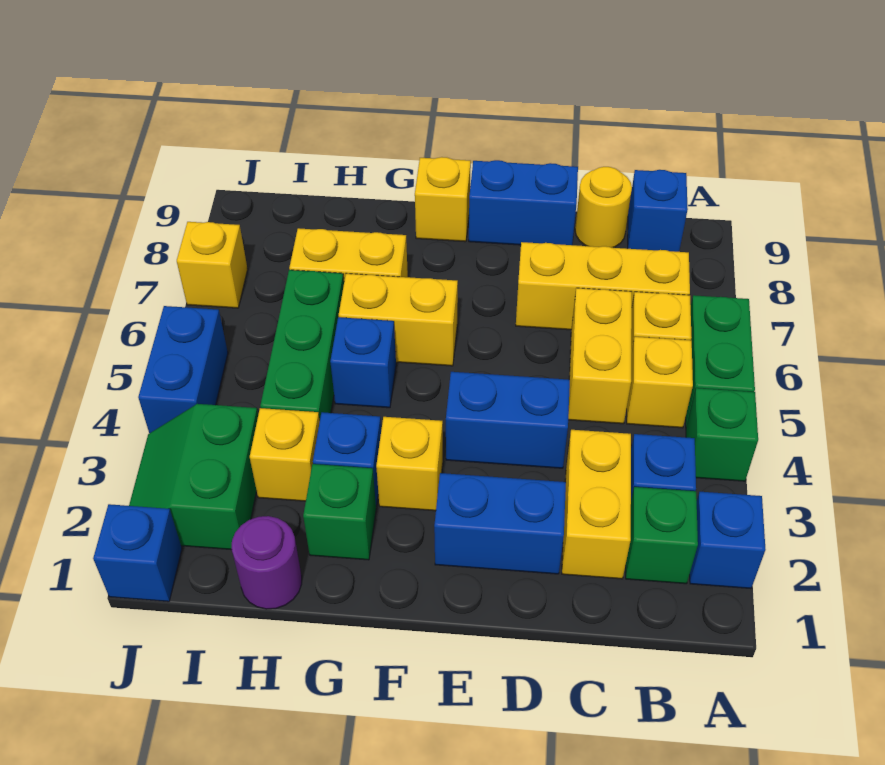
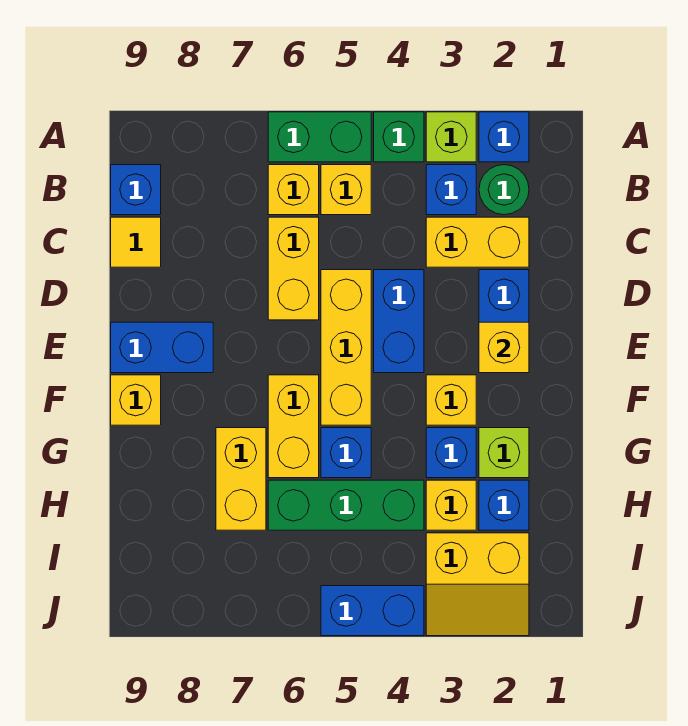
none -> lime 1x1 brick [426,112,476,162]
green 1x1 brick [626,487,698,584] -> green 1x1 round brick [479,165,529,215]
yellow 1x3 brick [516,242,690,330] -> yellow 1x3 brick moved to [321,270,371,425]
yellow 1x2 brick [568,288,632,424] -> yellow 1x2 brick turned to [268,217,319,320]
yellow 1x1 round brick [575,167,632,248] -> yellow 1x1 tile [111,217,161,267]
blue 1x2 brick [469,160,578,245] -> blue 1x2 brick turned to [111,322,213,373]
green 1x1 brick [303,464,376,560] -> lime 1x1 brick [479,428,529,478]
purple 1x1 round brick [232,516,302,609] -> none
green 2x2 slope [129,404,258,550] -> yellow 2x2 slope [426,533,529,636]
blue 1x1 brick [93,504,182,602] -> blue 1x1 brick moved to [479,480,529,530]
yellow 1x1 brick [177,222,248,308] -> yellow 1x1 brick moved to [479,322,529,373]

